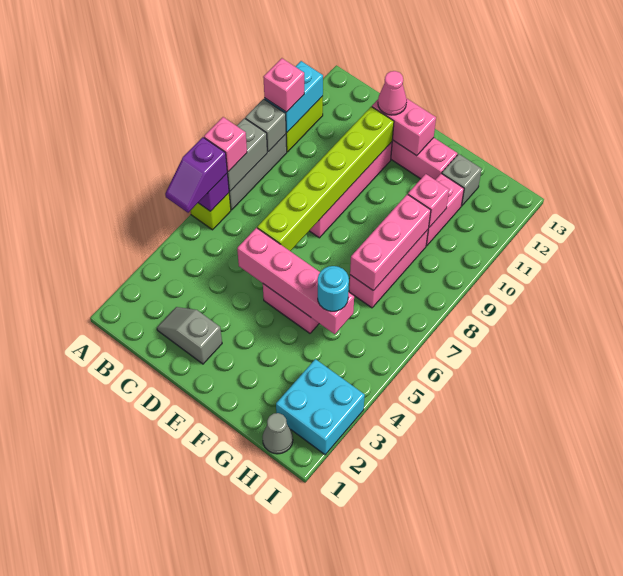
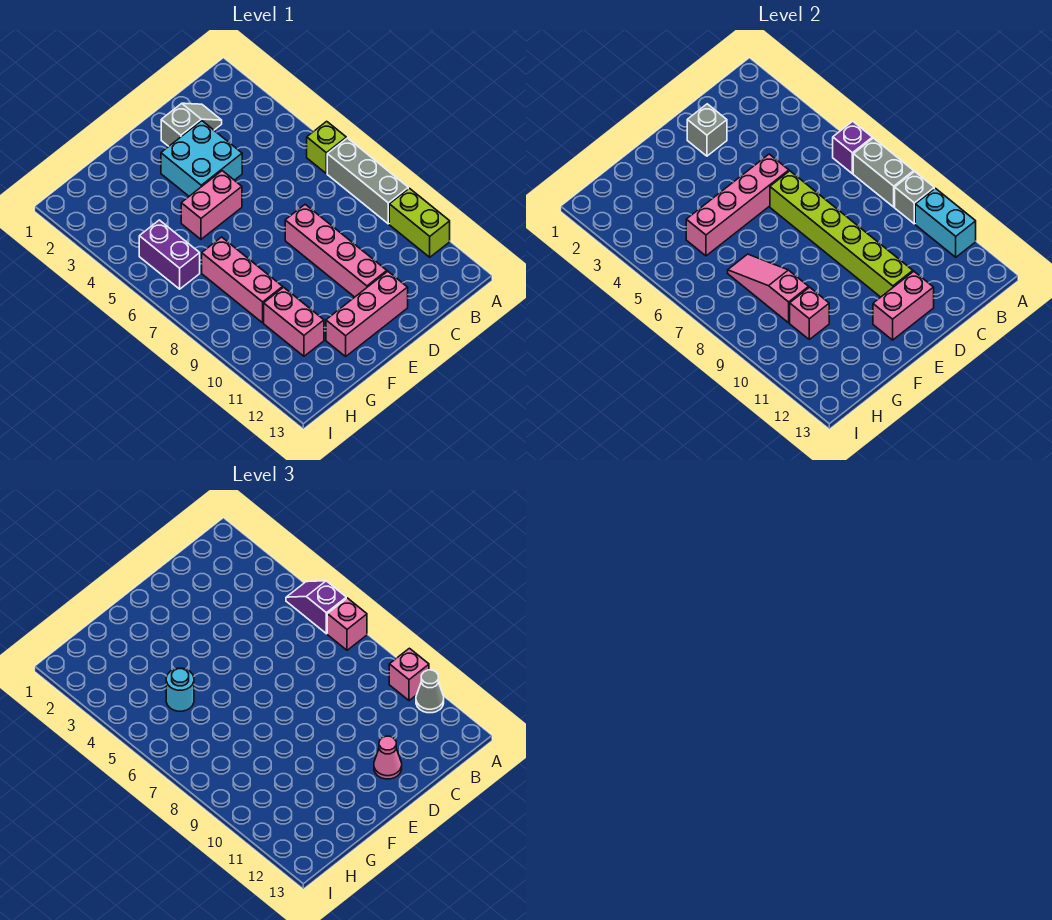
pink 1x3 brick [350,194,431,291] -> pink 1x3 slope [728,254,809,323]
grey 1x1 brick [442,154,482,206] -> grey 1x1 brick moved to [687,104,727,156]
grey 1x1 cone [262,413,293,454] -> grey 1x1 cone moved to [416,670,444,713]
cyan 2x2 brick [276,359,365,455] -> cyan 2x2 brick moved to [161,121,242,196]
none -> purple 1x2 brick [139,220,200,289]

